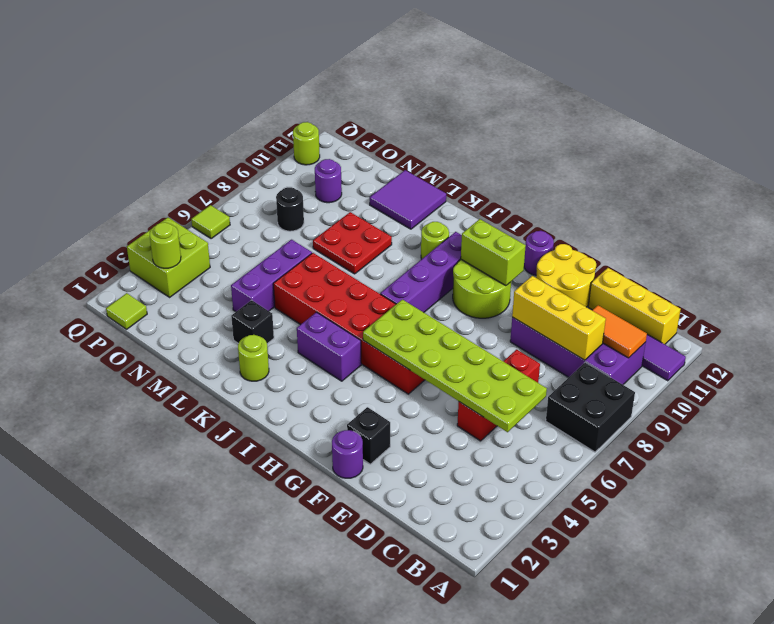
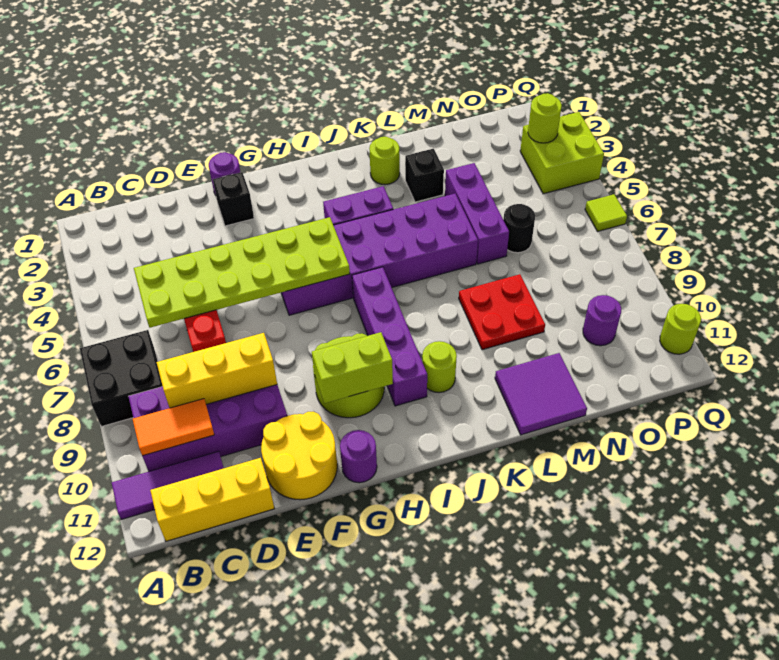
red 2x6 brick [273,253,425,394] -> purple 2x6 brick [281,194,478,315]
black 1x1 round brick [276,187,304,231] -> black 1x1 round brick moved to [503,204,535,253]
lime 1x1 tile [106,293,147,329] -> none

